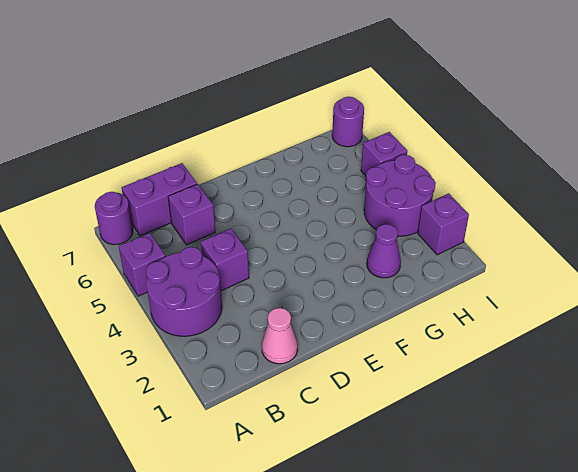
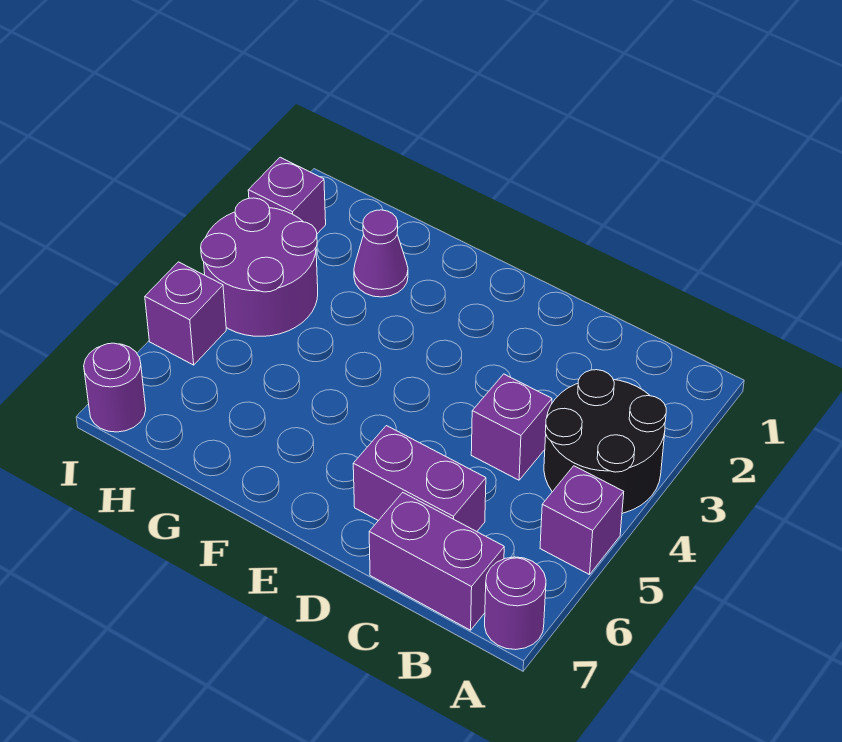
purple 2x2 round brick [146,247,222,336] -> black 2x2 round brick [544,370,666,513]
pink 1x1 cone [262,308,298,364] -> none
purple 1x1 brick [168,184,215,245] -> purple 1x2 brick [353,426,486,532]

